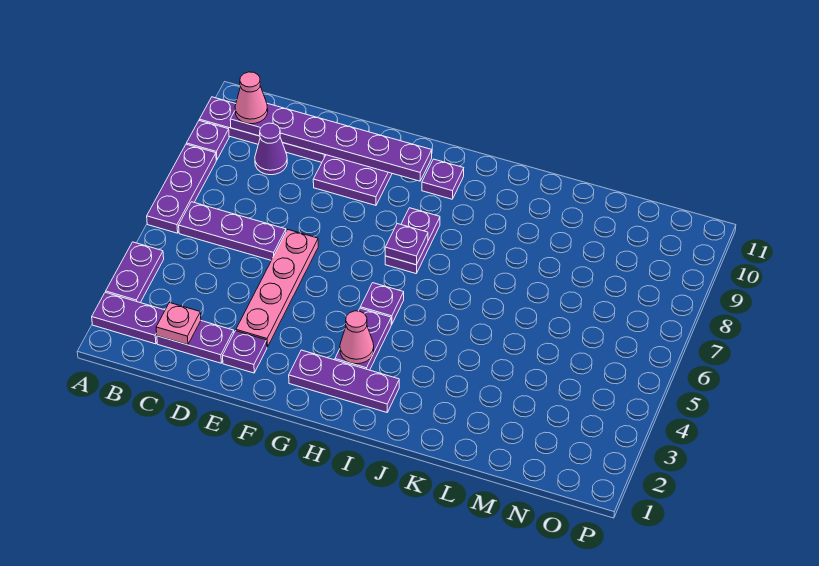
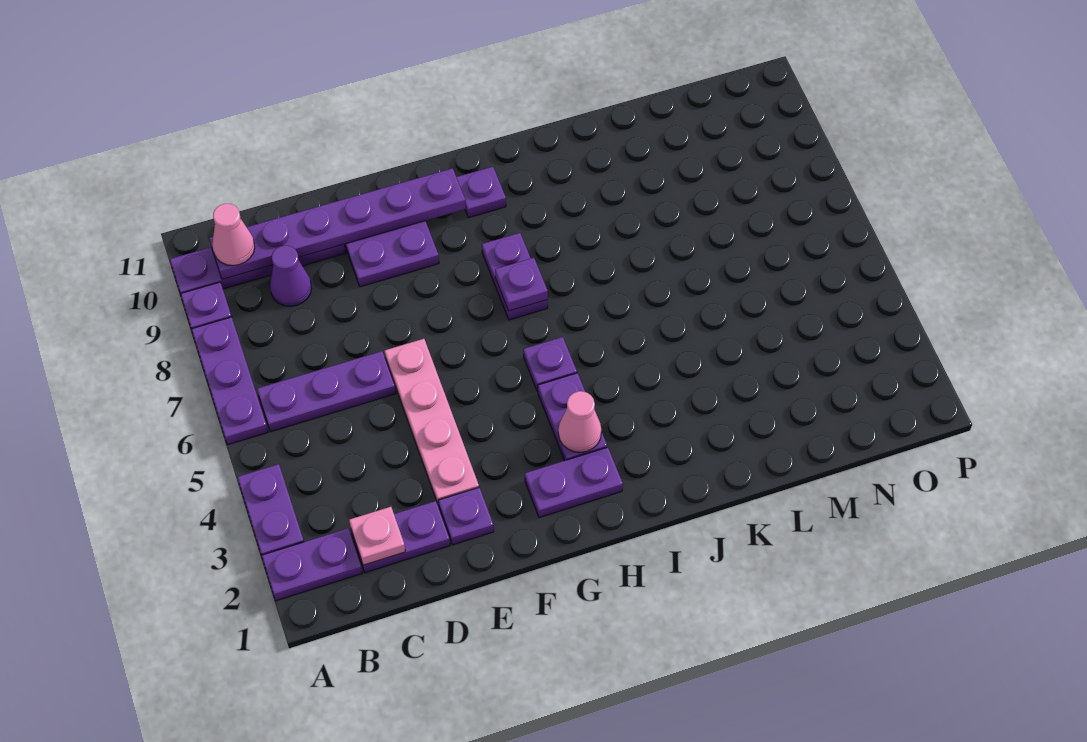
purple 1x3 plate [289,350,399,412] -> purple 1x2 plate [525,447,623,518]

